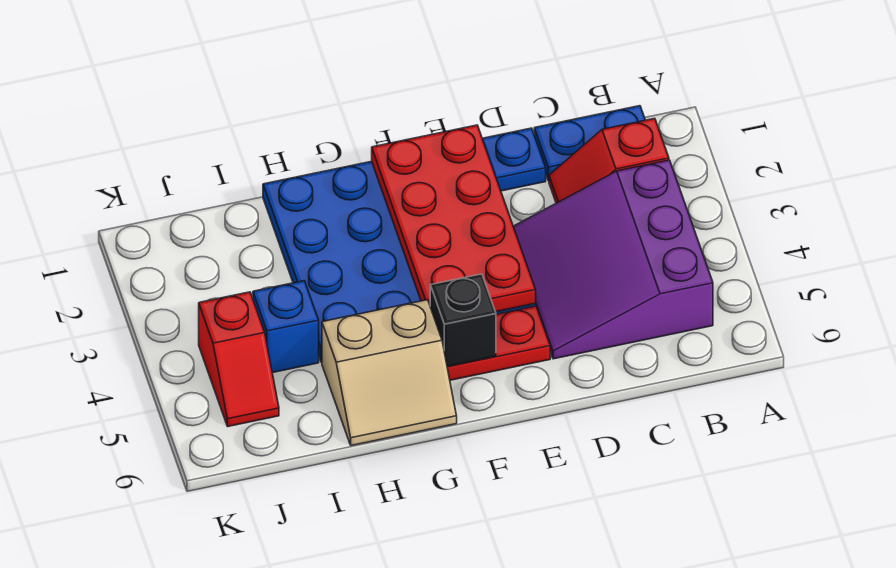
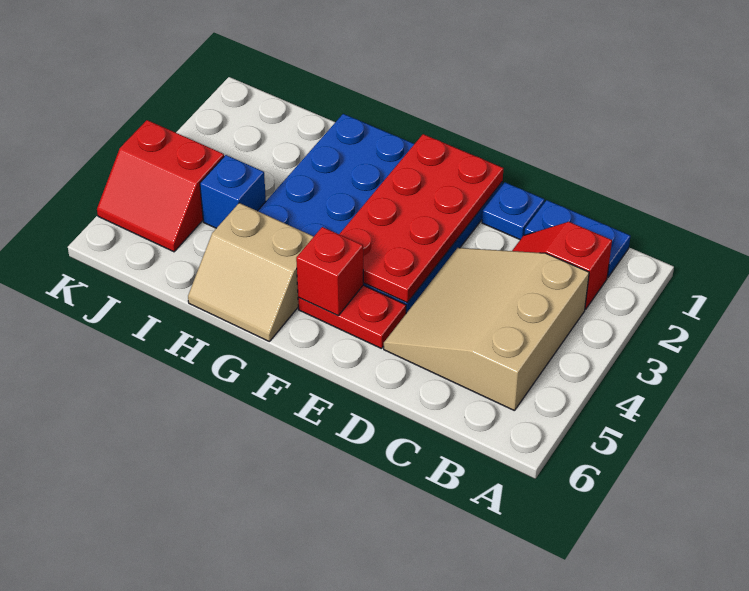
purple 3x3 slope [513,160,713,359] -> tan 3x3 slope [384,248,589,411]
black 1x1 brick [430,274,496,366] -> red 1x1 brick [296,227,363,316]
red 1x2 slope [199,292,279,426] -> red 2x2 slope [97,120,224,252]

